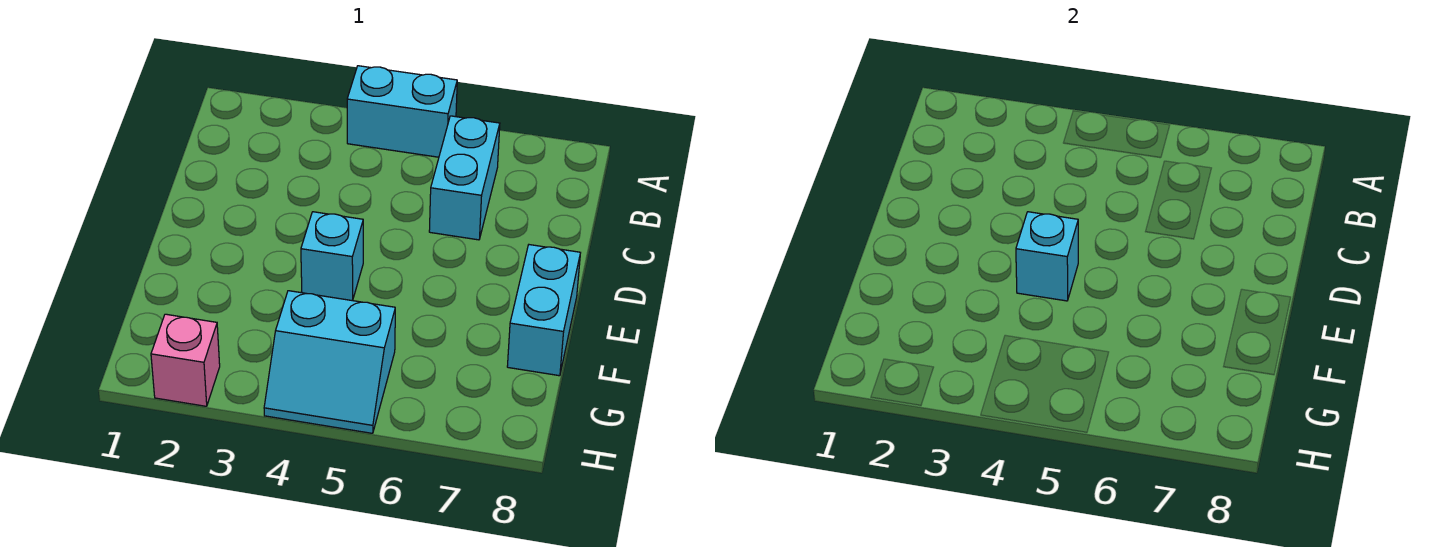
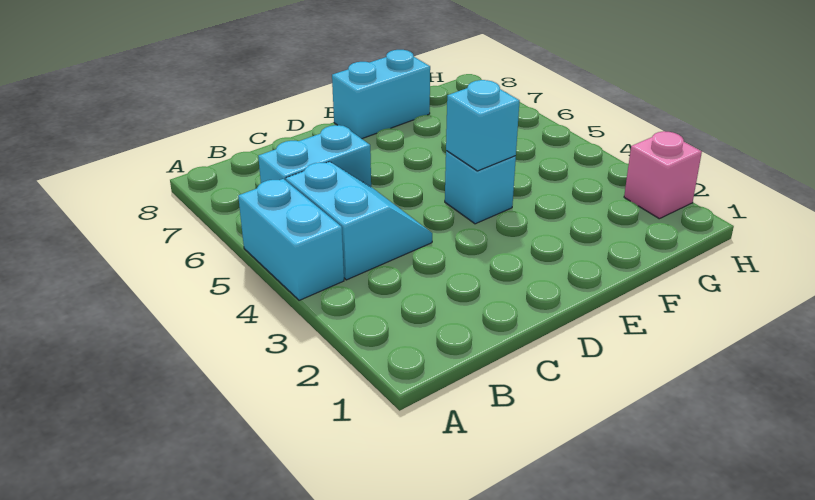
cyan 2x2 slope [264,291,395,433] -> cyan 2x2 slope moved to [286,162,432,280]

